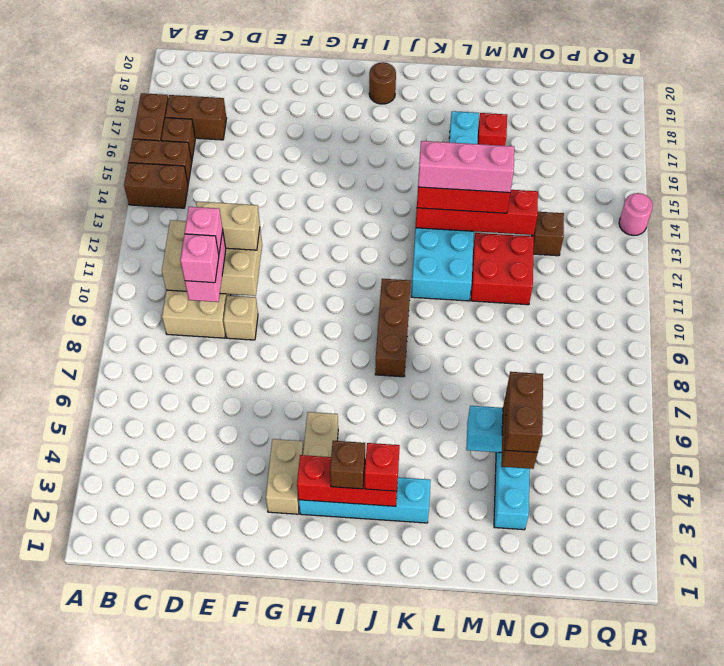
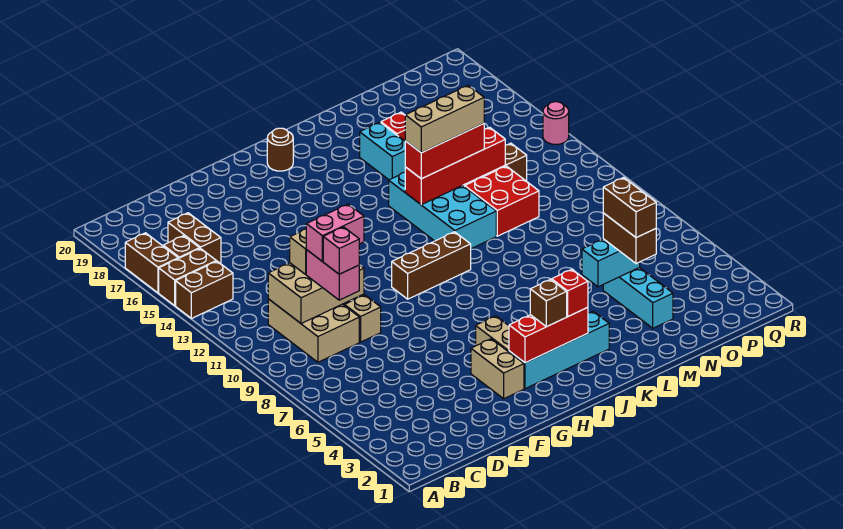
brown 1x2 brick [165,95,227,140] -> brown 1x2 brick turned to [168,213,221,264]
pink 1x1 brick [185,207,223,254] -> pink 1x2 brick [306,204,364,261]
brown 1x3 brick [375,279,411,377] -> brown 1x3 brick turned to [392,232,471,299]
pink 1x3 brick [418,141,514,193] -> tan 1x3 brick [405,85,484,153]

